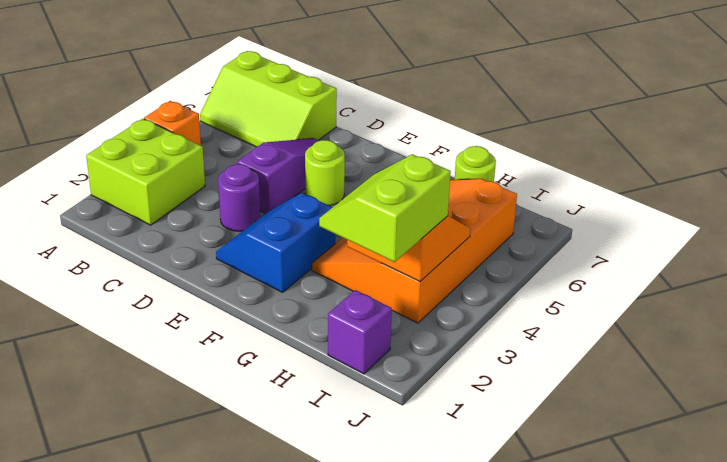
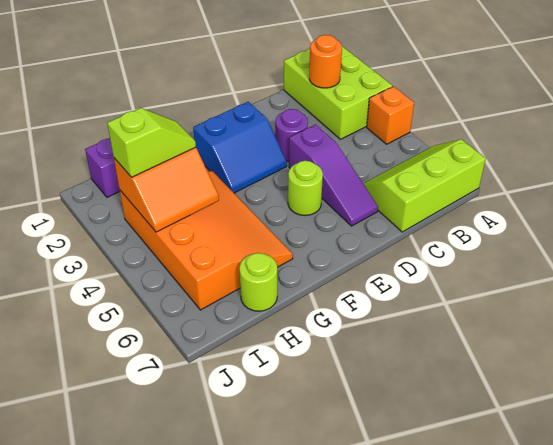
lime 2x2 brick [86,119,205,225] -> lime 2x3 brick [284,46,392,139]
none -> orange 1x1 round brick [309,35,342,88]
blue 2x2 slope [216,193,335,292] -> blue 2x2 slope turned to [193,102,287,193]
lime 2x2 slope [319,154,451,262] -> lime 1x2 slope [107,108,196,177]

